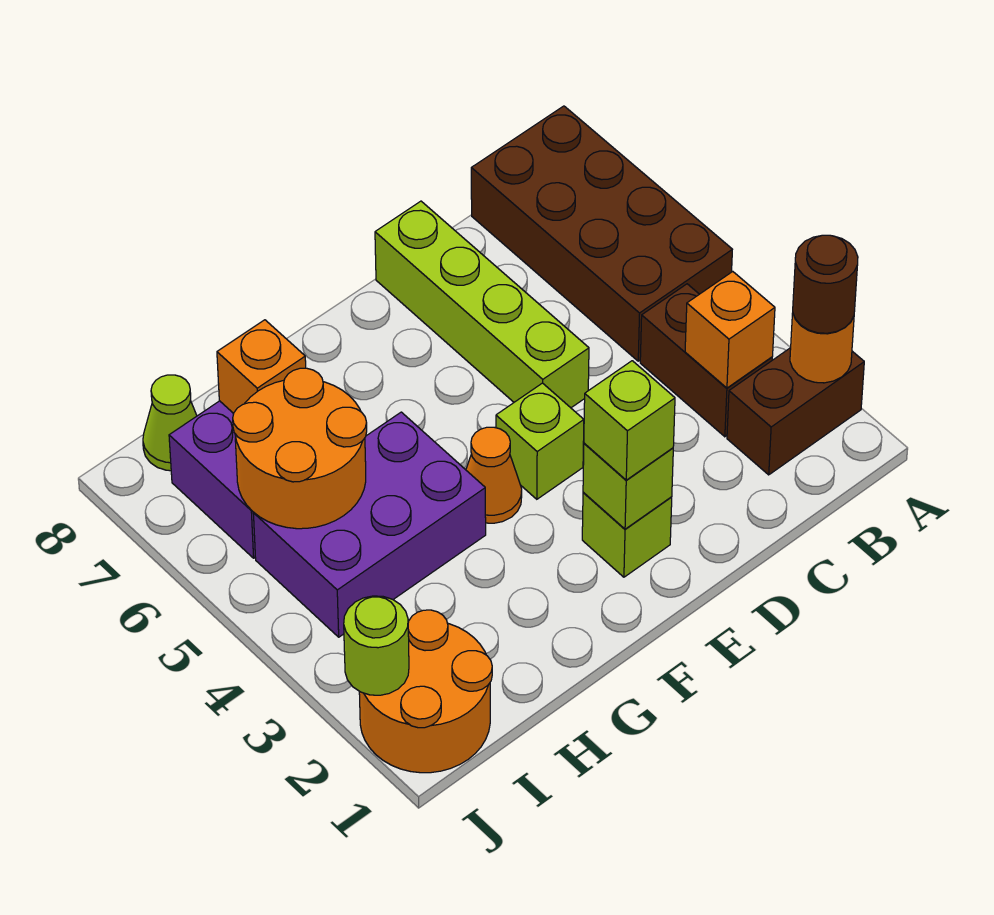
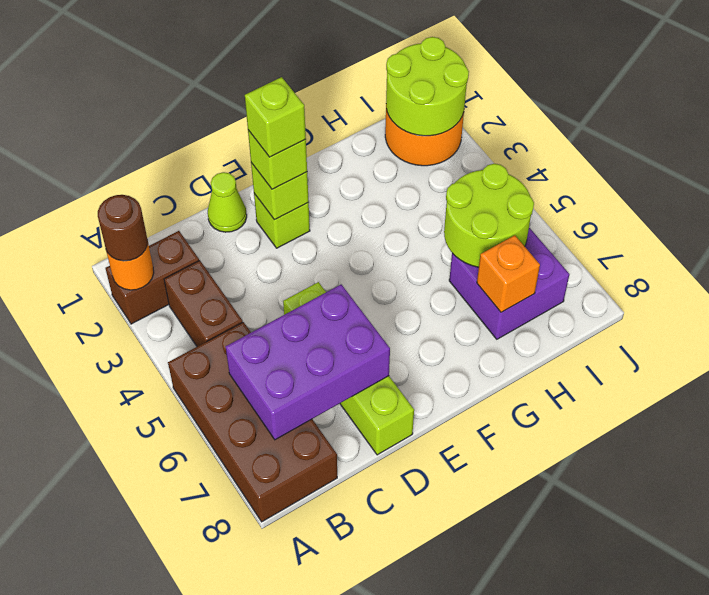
orange 1x1 brick [685,272,775,388] -> none
lime 1x1 brick [496,383,584,499] -> lime 1x1 brick moved to [245,77,306,157]
orange 1x1 cone [466,427,522,523] -> none
purple 2x3 brick [253,412,486,637] -> purple 2x3 brick moved to [225,284,390,440]
orange 2x2 round brick [233,368,367,529] -> lime 2x2 round brick [444,164,534,267]
lime 1x1 cone [143,375,197,471] -> lime 1x1 cone moved to [208,172,247,232]
lime 1x1 round brick [344,596,409,695] -> lime 2x2 round brick [386,37,469,136]

